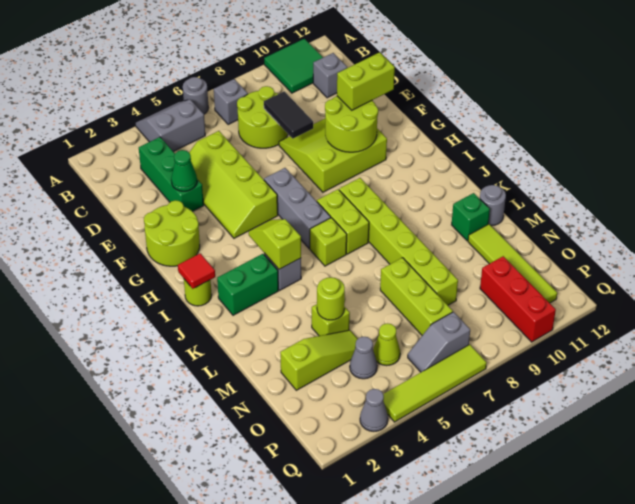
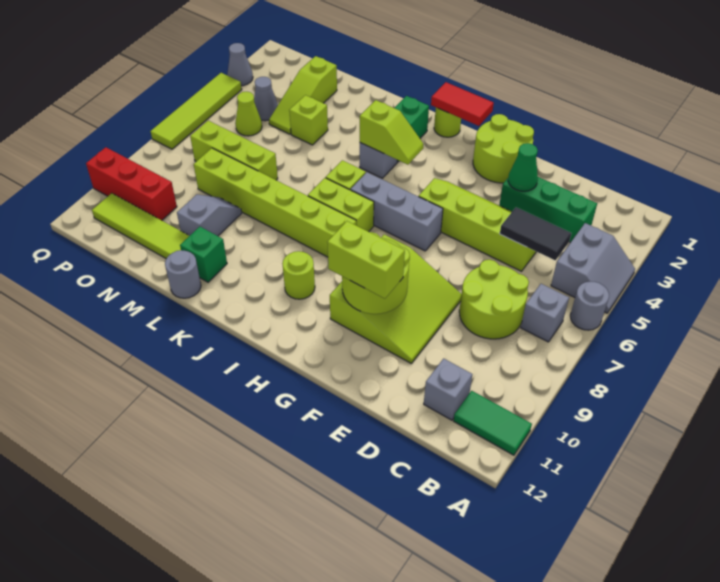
green 2x2 tile [264,39,323,93] -> green 1x2 tile [454,391,532,455]
black 1x2 tile [264,91,313,138] -> black 1x2 tile moved to [500,208,571,260]
lime 1x2 brick [337,52,395,110] -> lime 1x2 brick turned to [327,221,405,299]
red 1x1 tile [178,253,215,289] -> red 1x2 tile [431,82,494,126]
lime 1x1 round brick [317,277,345,320] -> lime 1x1 round brick moved to [282,251,315,299]
grey 1x2 slope [408,312,470,372] -> grey 1x2 slope moved to [177,194,242,236]

